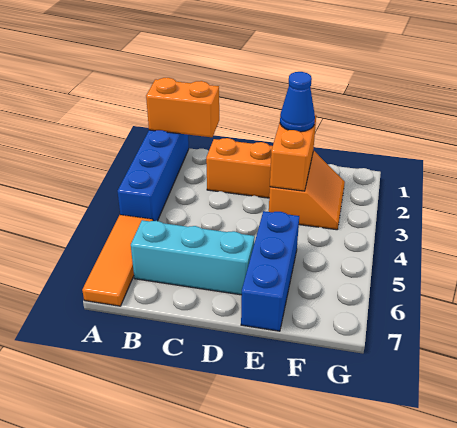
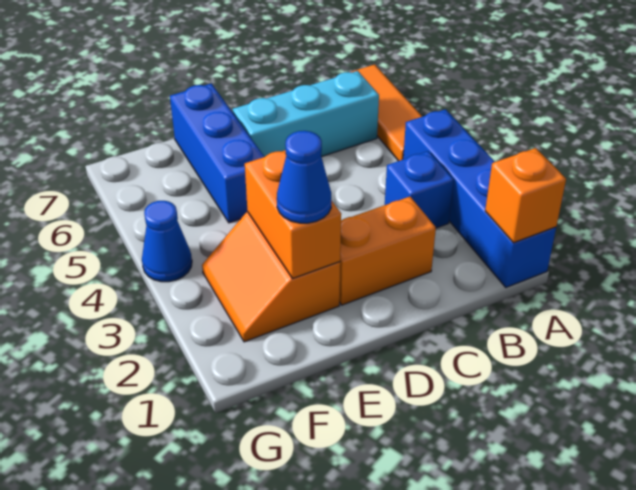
orange 1x2 brick [146,78,219,137] -> orange 1x1 brick [485,148,566,243]
none -> blue 1x1 brick [385,151,454,228]
none -> blue 1x1 cone [142,201,192,282]

